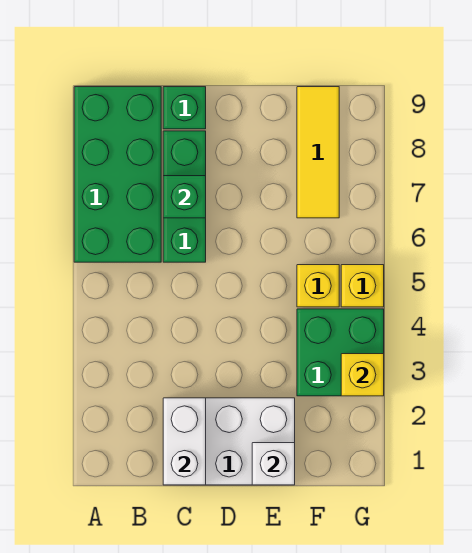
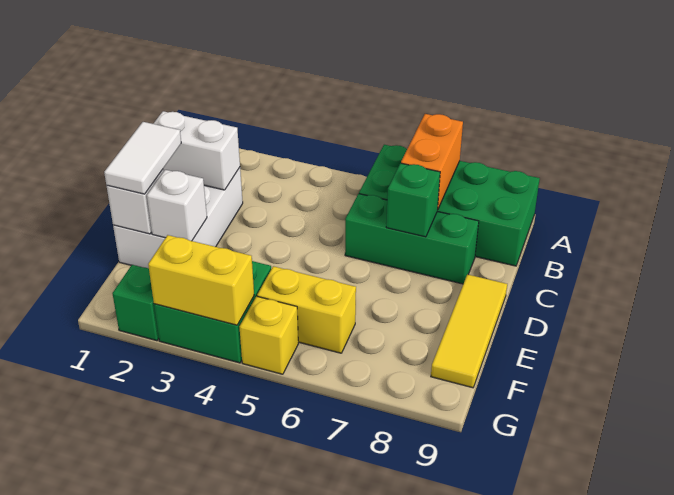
none -> orange 1x2 brick [401,114,463,209]
green 1x1 brick [163,87,206,129] -> green 1x1 brick moved to [112,265,159,341]
none -> white 1x2 tile [104,122,181,194]
none -> white 1x1 brick [147,170,207,241]
yellow 1x1 brick [297,265,339,307] -> yellow 1x2 brick [257,266,356,353]
yellow 1x3 tile [297,87,339,218] -> yellow 1x3 tile turned to [431,274,507,388]
yellow 1x1 brick [341,354,384,396] -> yellow 1x2 brick [148,235,254,325]

